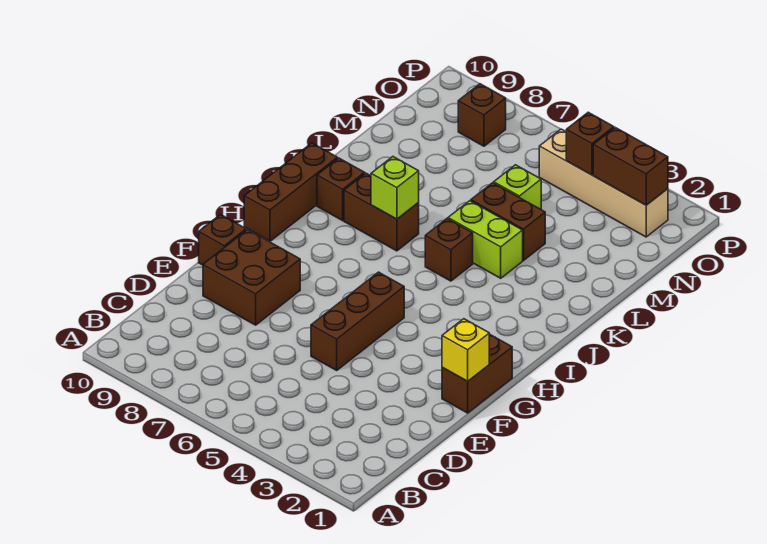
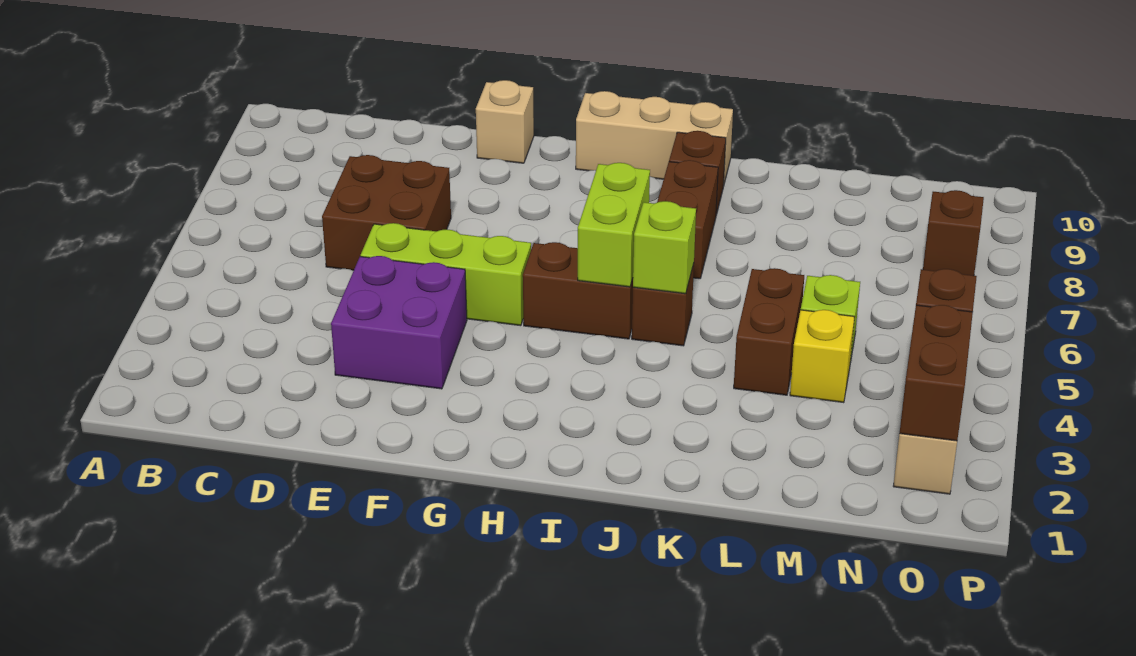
none -> purple 2x2 brick [331,256,467,389]
brown 1x3 brick [311,272,404,370] -> lime 1x3 brick [361,223,531,326]
brown 2x2 brick [203,230,300,325] -> brown 2x2 brick moved to [322,155,451,271]
brown 1x2 brick [442,334,512,413] -> brown 1x2 brick moved to [523,242,633,339]
yellow 1x1 brick [442,319,489,381] -> yellow 1x1 brick moved to [790,310,855,403]
brown 1x1 brick [199,215,246,265] -> tan 1x1 brick [476,80,534,163]
brown 1x3 brick [244,143,338,241] -> tan 1x3 brick [576,91,733,186]
lime 1x1 brick [371,157,419,219] -> lime 1x1 brick moved to [633,201,696,294]
lime 1x2 brick [448,201,523,278] -> lime 1x2 brick moved to [578,163,650,287]

